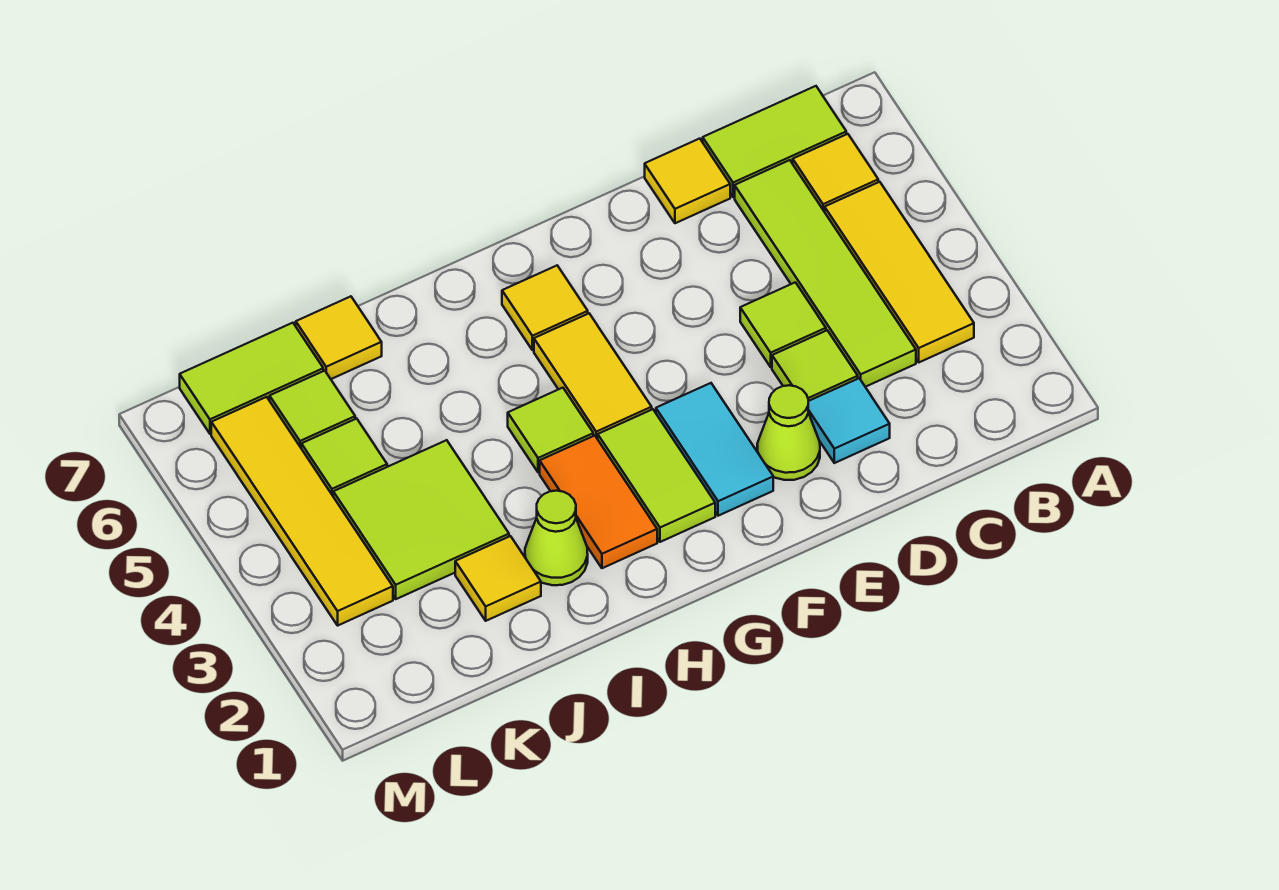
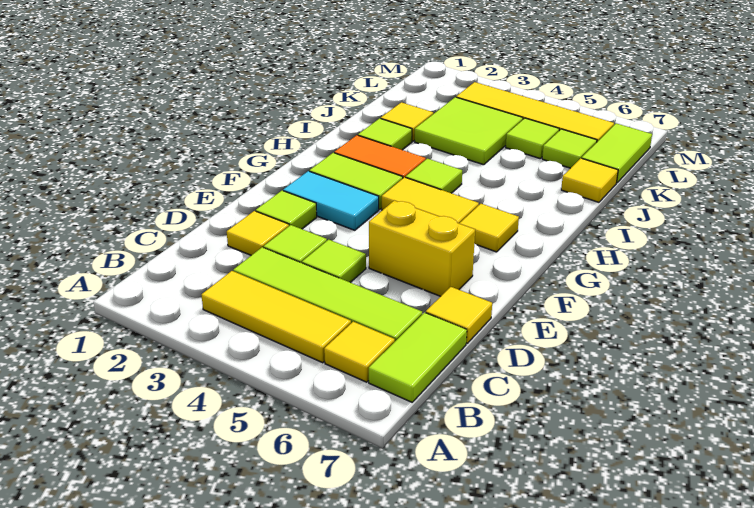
cyan 1x1 tile [808,378,890,463] -> yellow 1x1 tile [227,211,289,255]
lime 1x1 cone [757,385,820,480] -> lime 1x1 tile [256,191,317,229]
none -> yellow 1x2 brick [369,201,475,296]
lime 1x1 cone [525,491,588,585] -> lime 1x1 tile [358,118,412,150]

